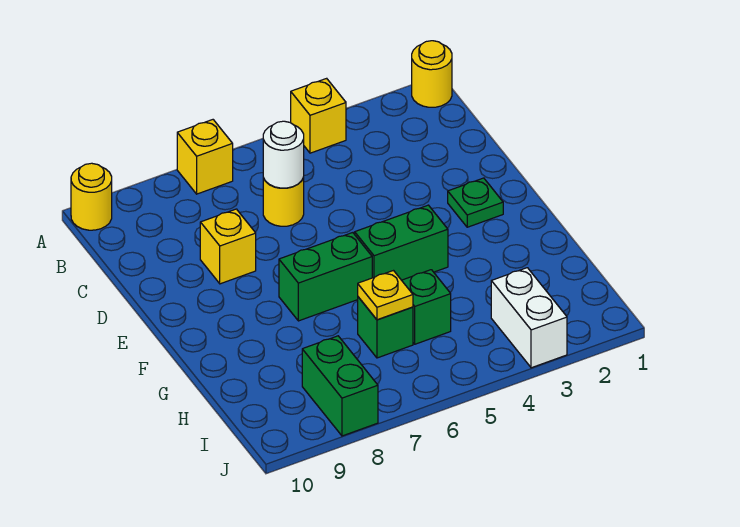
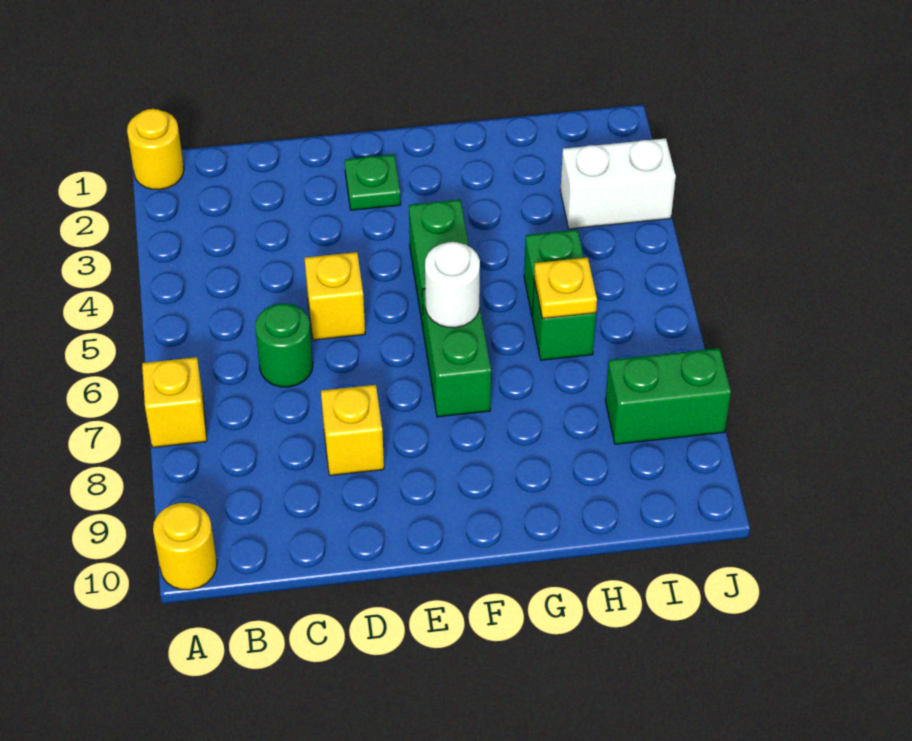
yellow 1x1 brick [291,78,346,153] -> yellow 1x1 brick moved to [305,252,365,340]
yellow 1x1 round brick [263,178,304,226] -> green 1x1 round brick [255,304,313,387]
white 1x1 round brick [263,121,304,188] -> white 1x1 round brick moved to [425,242,480,328]

